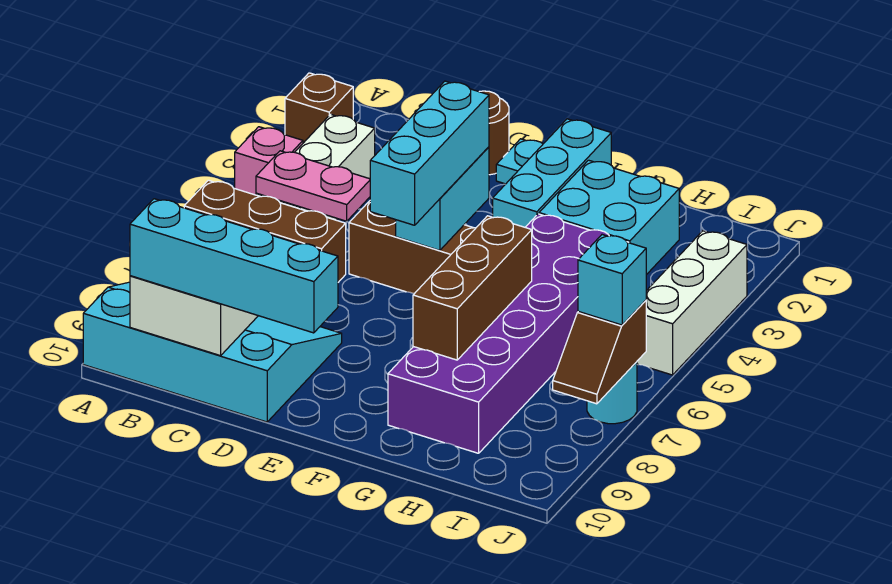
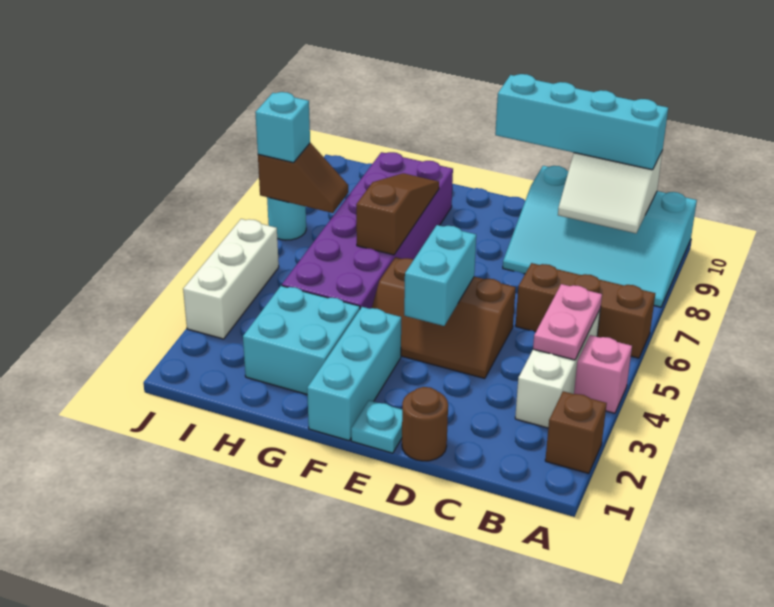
pink 1x2 plate [256,151,370,221] -> pink 1x2 plate turned to [533,284,602,360]
cyan 1x3 brick [370,81,489,225] -> none
brown 1x3 brick [413,216,532,360] -> brown 1x3 slope [356,173,439,255]
brown 1x2 slope [553,300,646,404] -> brown 1x2 slope turned to [258,143,348,213]

